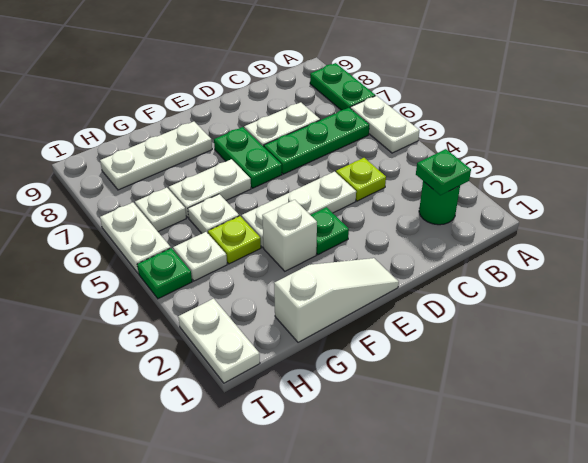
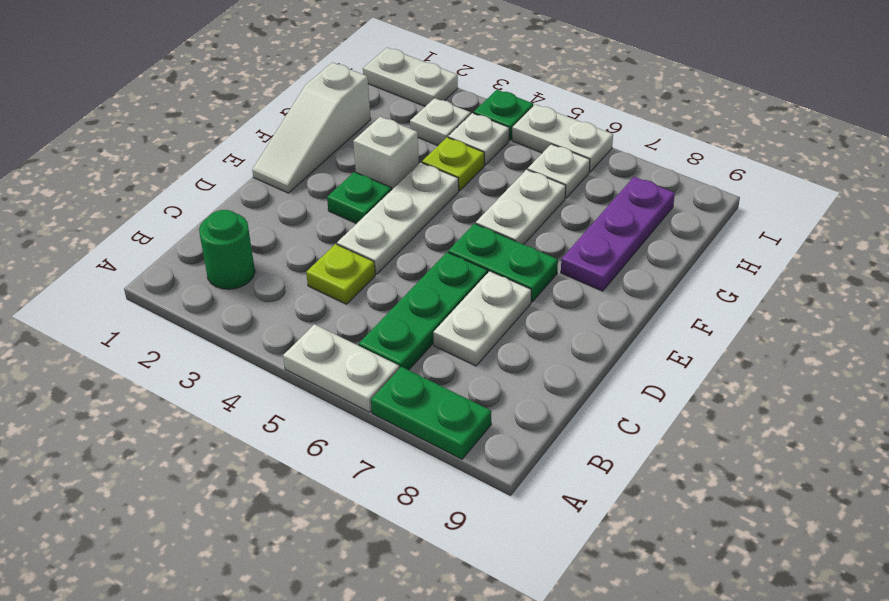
green 1x1 plate [416,149,471,195] -> none
white 1x3 plate [100,122,212,190] -> purple 1x3 plate [561,177,675,291]
white 1x1 plate [188,194,239,233] -> white 1x1 plate moved to [410,98,471,146]

